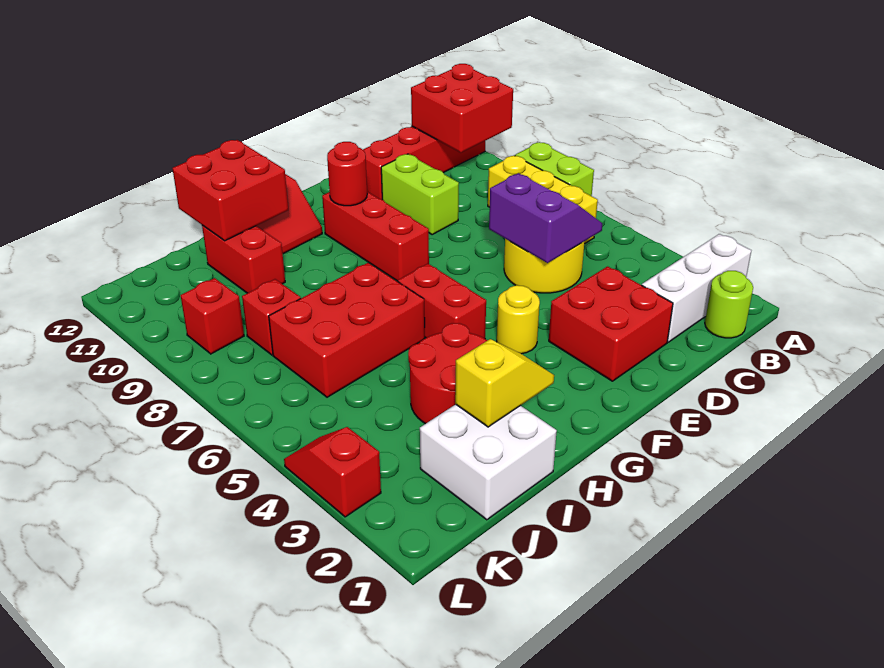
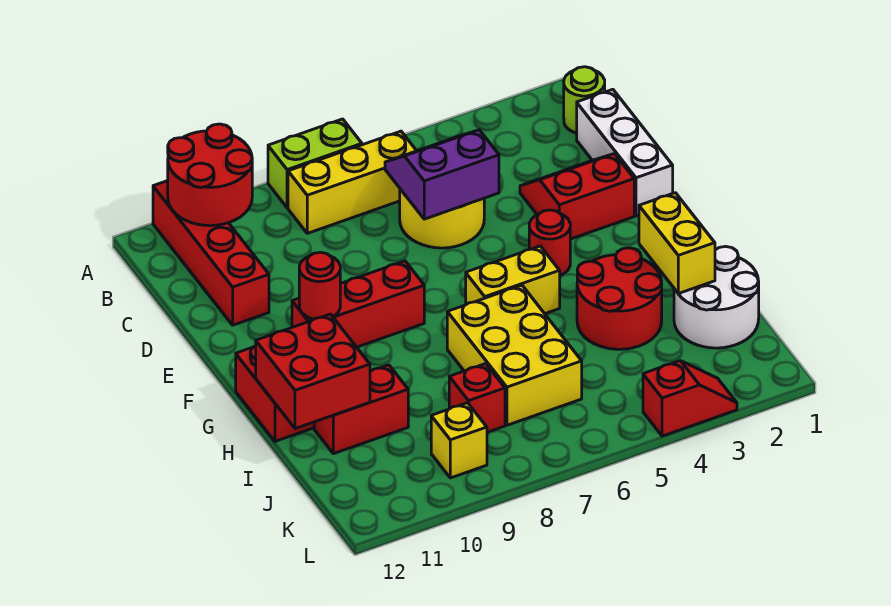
white 1x3 brick [642,234,751,342] -> white 1x3 brick moved to [577,89,673,216]
red 2x2 brick [411,64,513,153] -> red 2x2 round brick [168,124,252,226]
red 2x2 brick [549,266,673,381] -> red 2x2 slope [520,154,634,239]
lime 1x2 brick [381,154,459,235] -> none
yellow 1x1 round brick [497,285,540,354] -> red 1x1 round brick [529,210,570,275]
red 1x2 brick [398,264,486,339] -> yellow 1x2 brick [466,246,560,314]
yellow 1x2 slope [455,339,554,427] -> yellow 1x2 brick [639,193,715,294]
red 2x3 brick [269,263,425,397] -> yellow 2x3 brick [447,285,582,425]
white 2x2 brick [420,404,557,520] -> white 2x2 round brick [674,246,759,348]
red 1x1 brick [181,278,244,354] -> yellow 1x1 brick [431,403,487,478]
red 1x2 slope [284,427,381,517] -> red 1x2 slope turned to [643,361,737,436]

